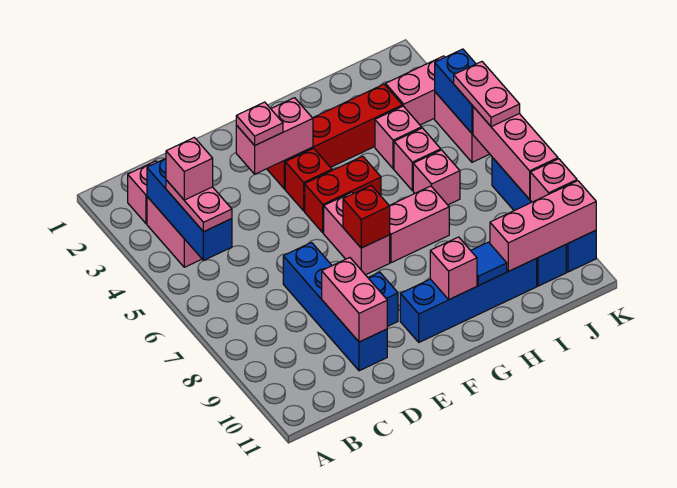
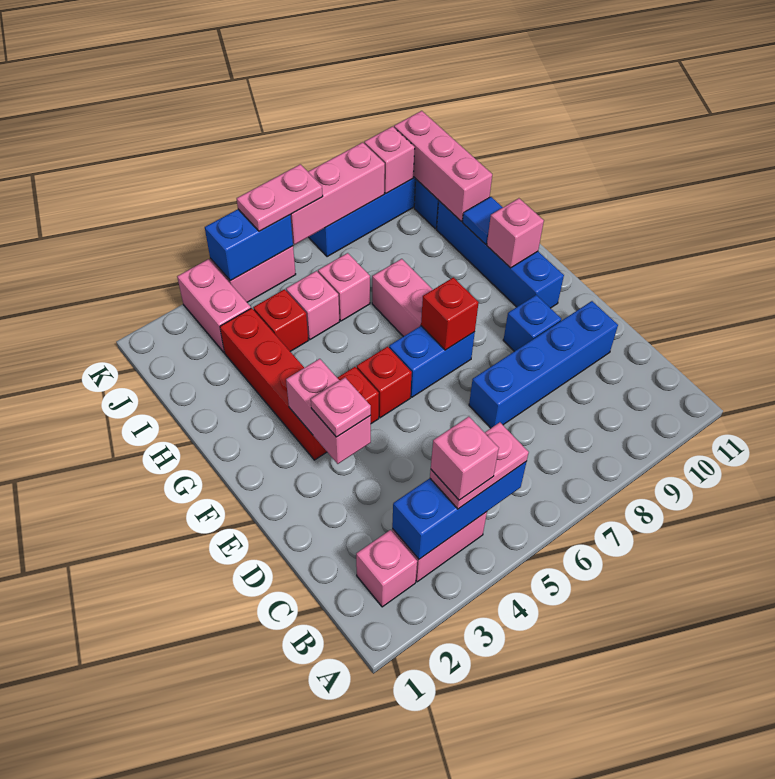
pink 1x2 brick [322,258,387,342] -> none
red 1x2 brick [305,156,381,233] -> red 1x1 brick [357,347,412,418]
pink 1x2 brick [324,192,390,275] -> blue 1x2 brick [389,326,475,397]
pink 1x1 brick [375,106,422,169] -> red 1x1 brick [253,289,308,351]

